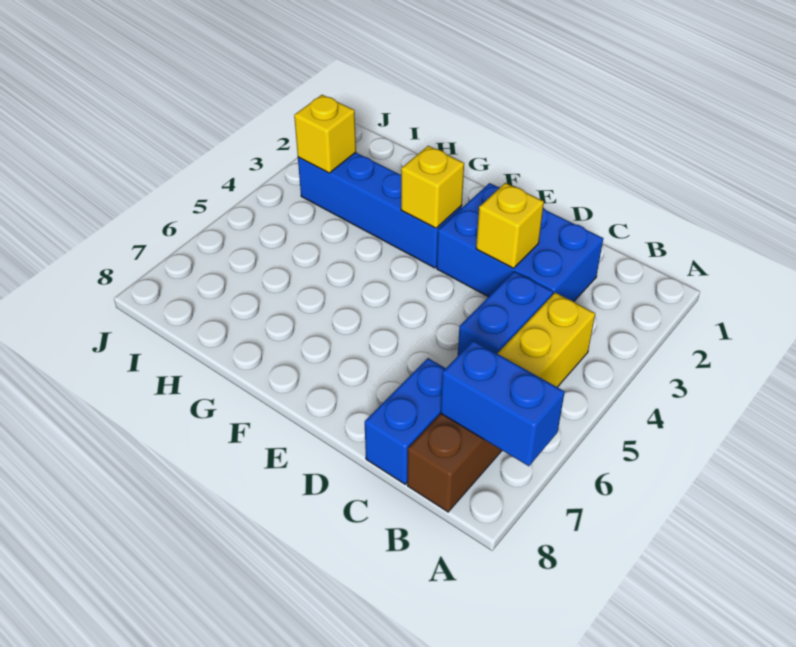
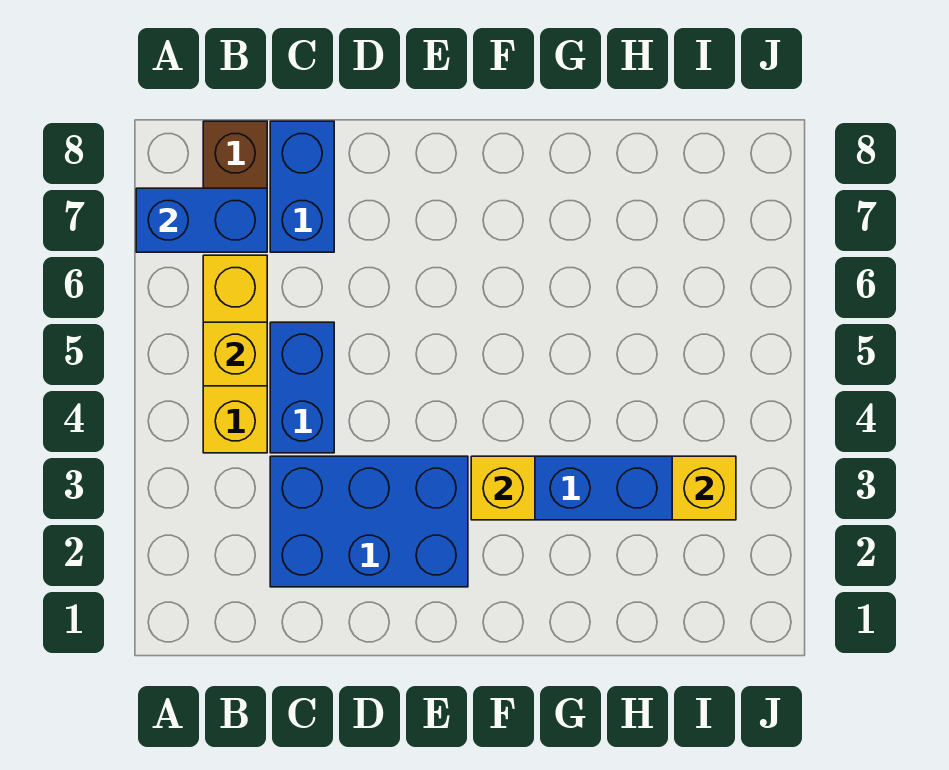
yellow 1x1 brick [476,183,544,268] -> yellow 1x1 brick moved to [203,322,267,386]

